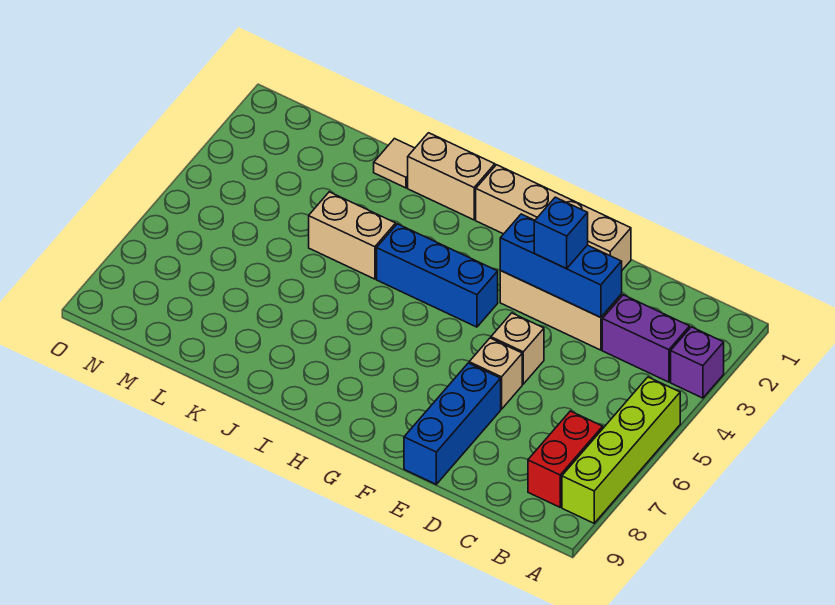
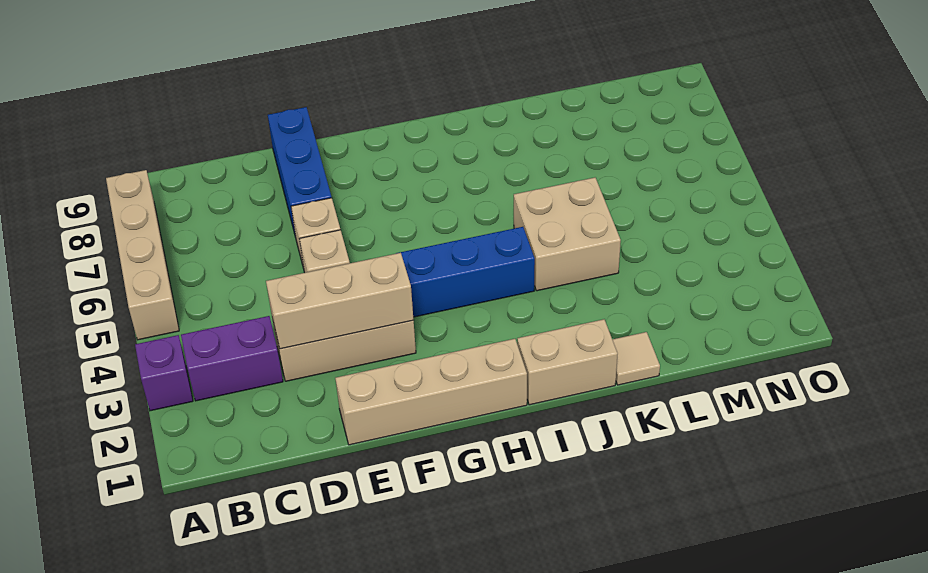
lime 1x4 brick [562,377,680,523] -> tan 1x4 brick [106,170,179,340]
red 1x2 brick [528,411,603,507] -> none
blue 1x3 brick [500,214,622,317] -> tan 1x3 brick [266,253,413,349]
blue 1x1 brick [534,197,588,269] -> none
tan 1x2 brick [309,192,396,279] -> tan 2x2 brick [514,178,621,291]

